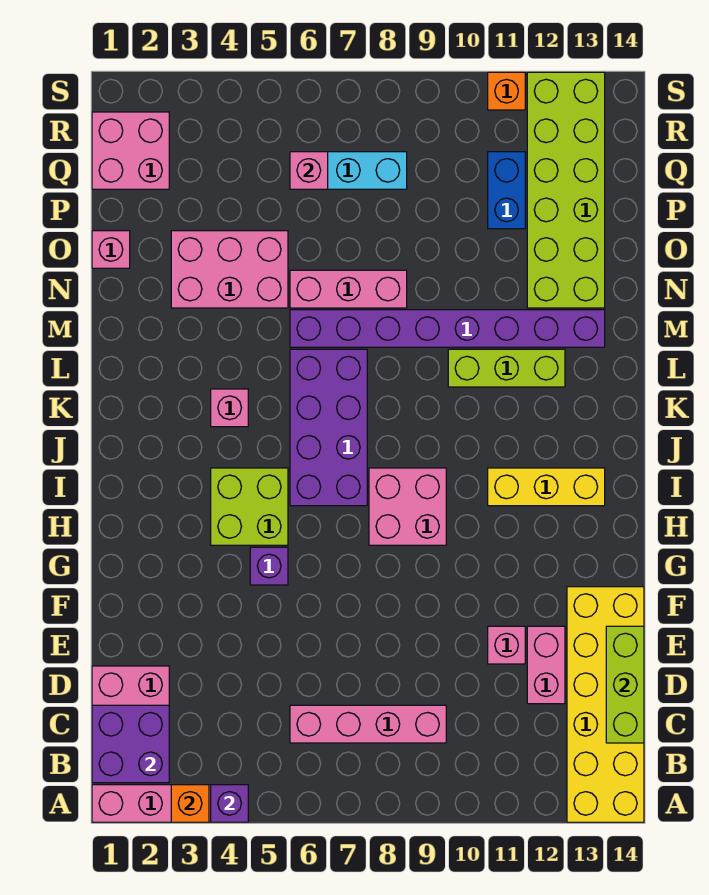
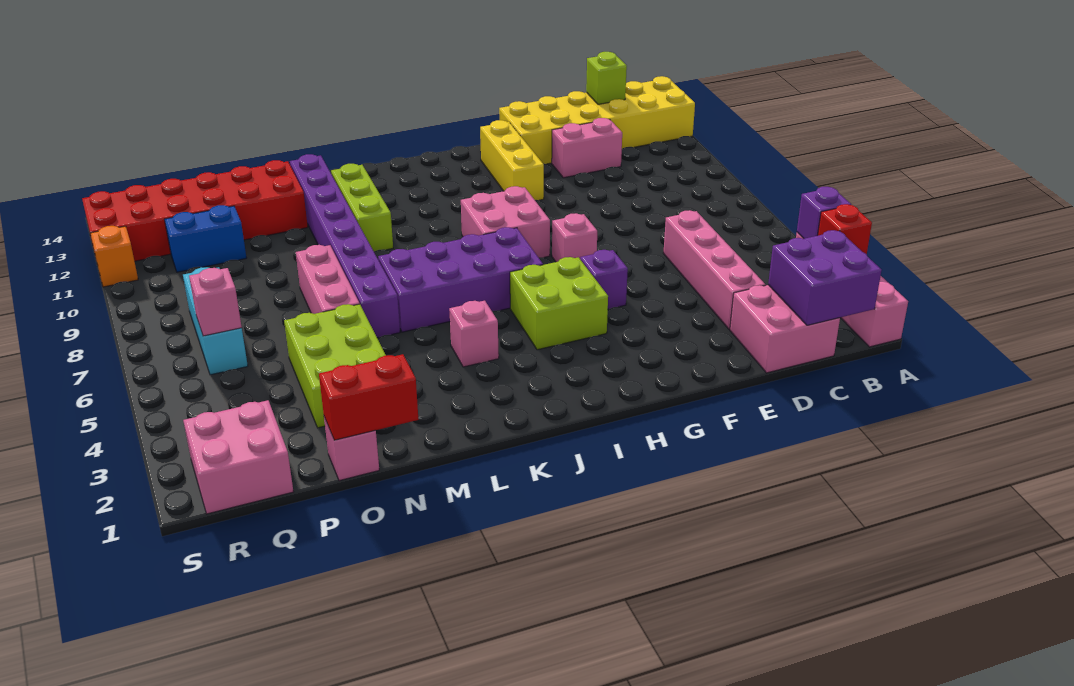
orange 1x1 brick [171,785,209,822] -> red 1x1 brick [818,204,872,254]
pink 1x4 brick [290,705,446,743] -> pink 1x4 brick moved to [663,210,766,329]
lime 1x3 brick [606,626,644,743] -> lime 1x1 brick [586,52,627,104]
pink 1x1 brick [488,626,525,664] -> pink 1x1 brick moved to [552,213,597,262]
yellow 1x3 brick [488,468,605,506] -> yellow 1x3 brick moved to [480,120,544,200]
none -> red 1x2 brick [319,354,419,440]
pink 2x3 brick [171,231,288,308] -> lime 2x3 brick [284,304,386,428]
lime 2x6 brick [527,72,605,308] -> red 2x6 brick [82,160,308,261]

